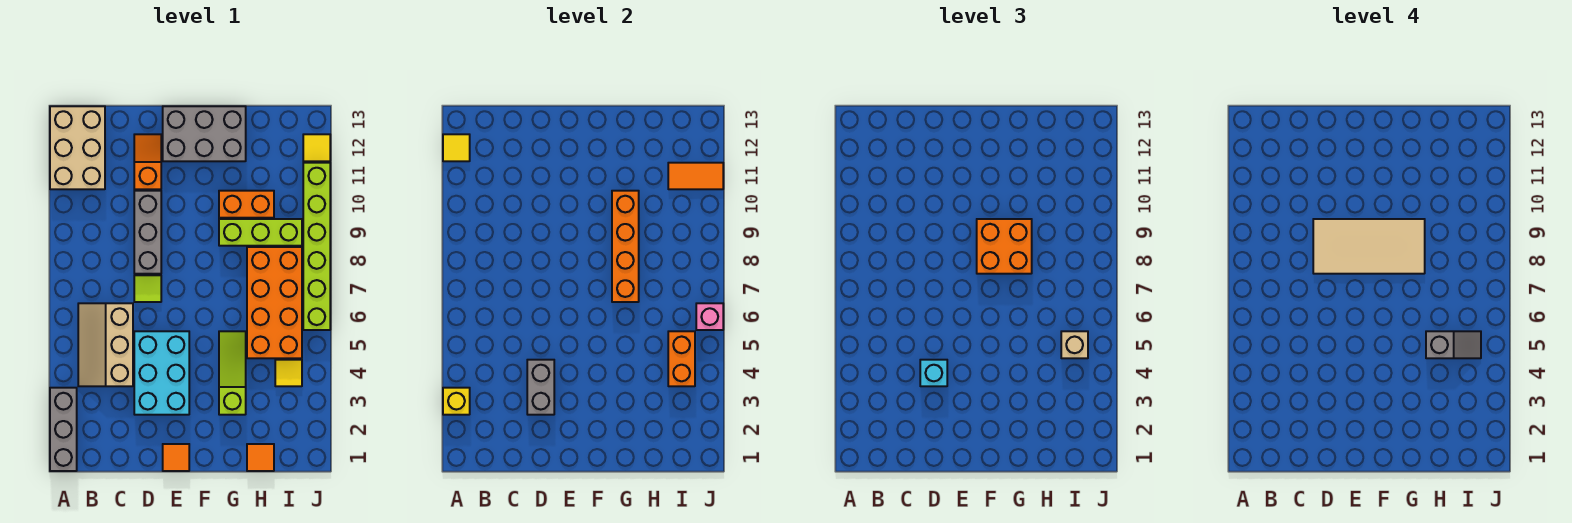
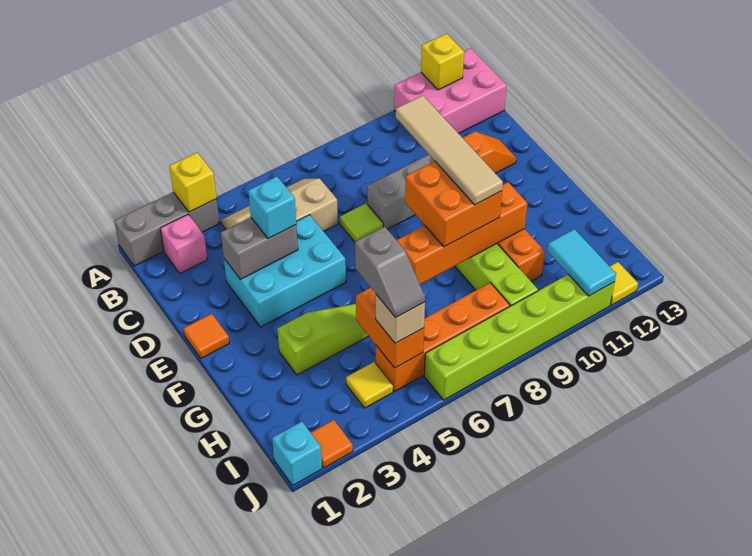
tan 2x3 brick [50,106,105,189] -> pink 2x3 brick [394,48,507,134]
yellow 1x1 tile [443,134,470,161] -> yellow 1x1 brick [421,34,464,90]
tan 2x4 tile [1313,219,1425,274] -> tan 1x4 tile [396,95,503,205]
grey 2x3 brick [163,106,246,161] -> none
orange 1x1 tile [247,444,274,471] -> orange 1x1 tile moved to [311,420,353,468]
orange 2x4 brick [247,247,302,358] -> orange 1x4 brick [376,283,510,392]
orange 1x2 brick [668,331,695,386] -> orange 1x2 brick turned to [356,288,424,368]
orange 1x2 tile [668,163,723,189] -> cyan 1x2 tile [547,229,616,296]
none -> cyan 1x1 brick [272,422,322,486]
pink 1x1 brick [696,303,723,330] -> pink 1x1 brick moved to [160,215,208,273]

